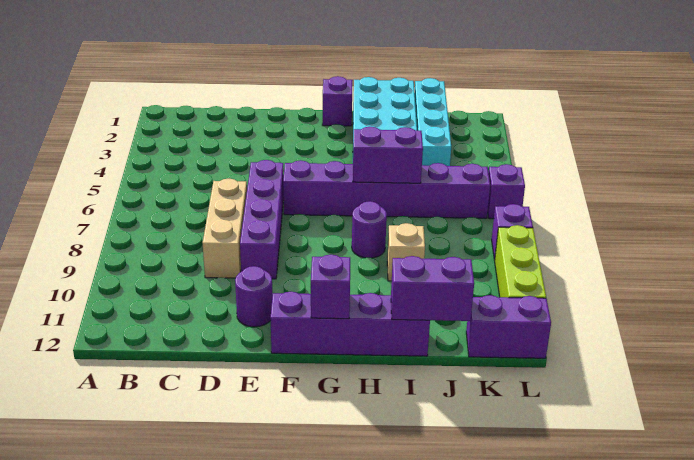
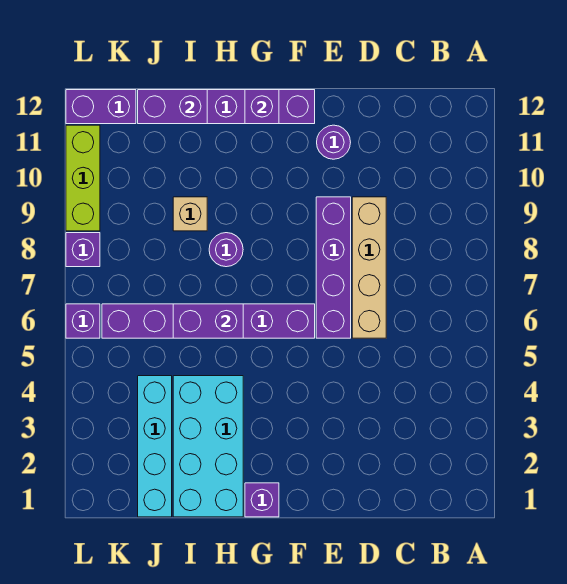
tan 1x3 brick [203,179,247,278] -> tan 1x4 brick [352,197,386,338]

